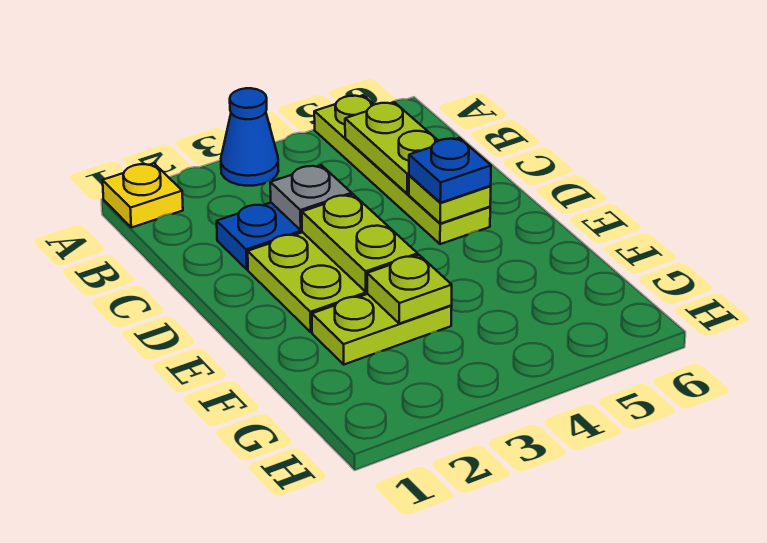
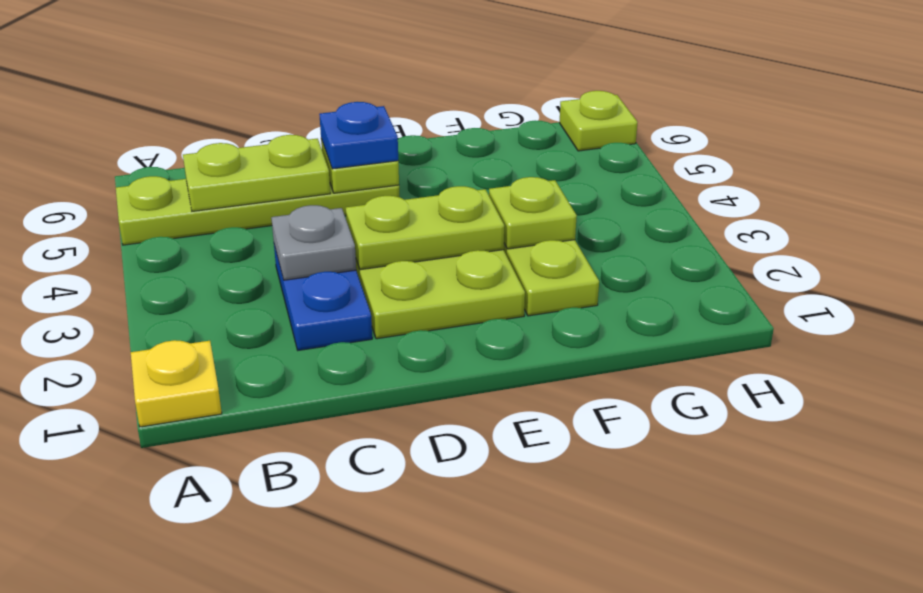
blue 1x1 cone [221,88,278,186] -> none
none -> lime 1x1 plate [560,91,638,151]

